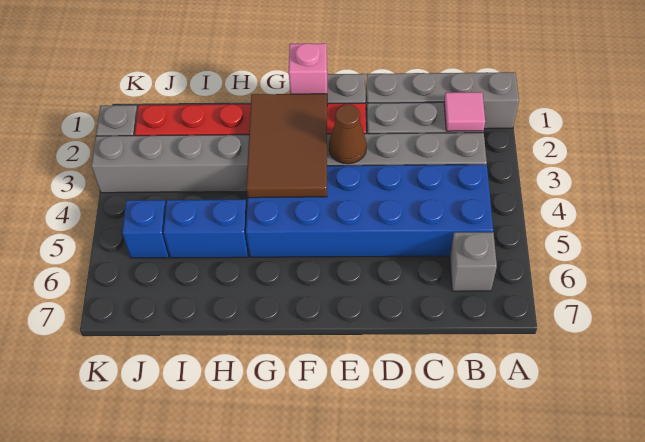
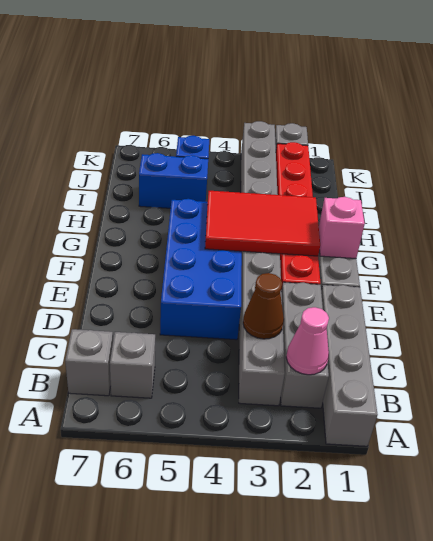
pink 1x1 tile [444,92,485,131] -> pink 1x1 cone [286,307,329,375]
blue 2x6 brick [246,164,493,257] -> blue 2x4 brick [160,199,242,340]
none -> grey 1x1 brick [65,329,113,396]
brown 1x1 cone [329,104,367,164] -> brown 1x1 cone moved to [243,273,284,339]
brown 2x3 tile [246,94,327,198] -> red 2x3 tile [205,191,320,256]
blue 1x2 brick [163,199,248,258] -> blue 1x2 brick turned to [139,153,208,208]

